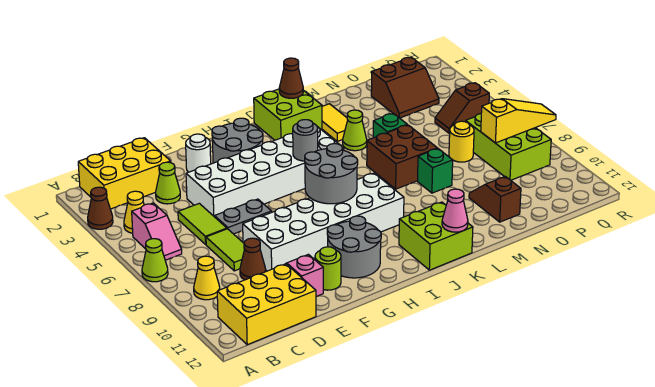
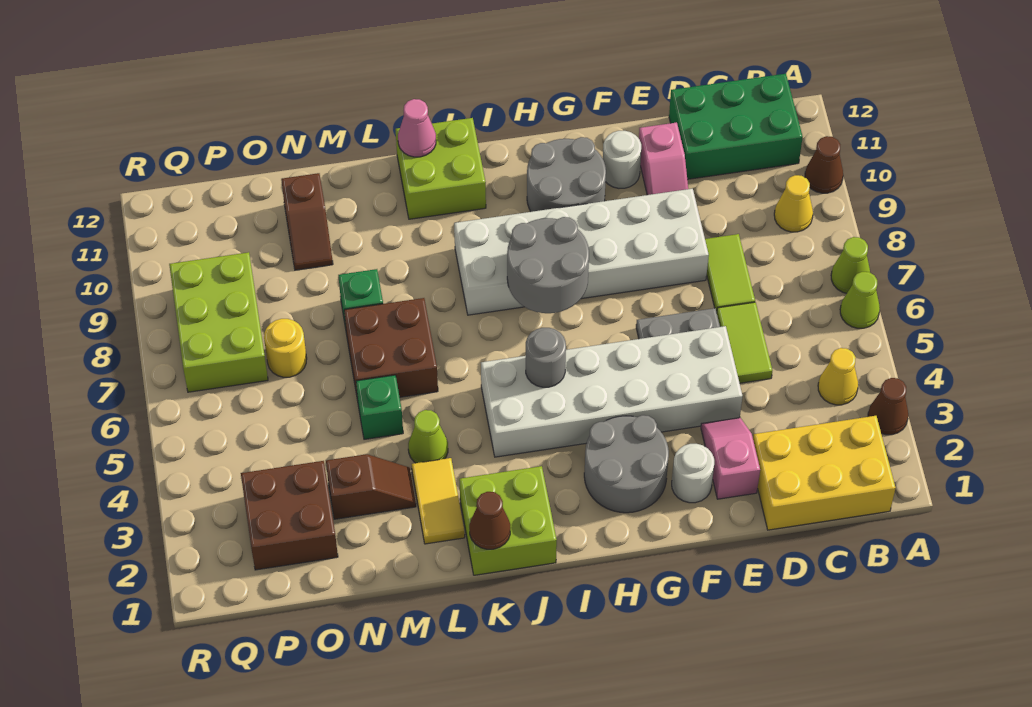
pink 1x2 slope [132,203,182,260] -> pink 1x2 slope moved to [701,418,760,499]
yellow 2x3 brick [217,264,316,345] -> green 2x3 brick [669,74,803,179]
lime 1x1 cone [156,162,180,204] -> lime 1x1 cone moved to [840,272,880,328]
brown 1x1 cone [240,238,266,280] -> brown 1x1 cone moved to [805,136,843,193]
lime 1x1 round brick [315,247,341,290] -> white 1x1 round brick [603,131,641,188]
brown 2x2 slope [371,57,439,118] -> brown 2x2 brick [241,461,338,570]
brown 1x2 slope [435,83,489,133] -> brown 1x2 slope moved to [326,454,416,519]
yellow 1x3 slope [481,99,556,143] -> none

